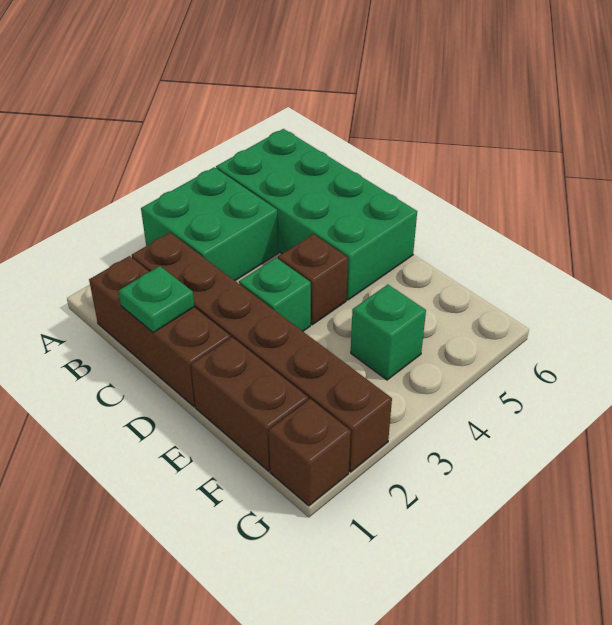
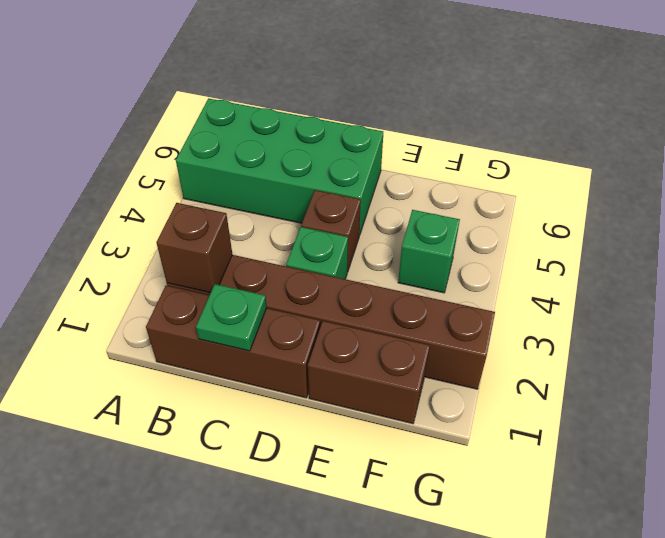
green 2x2 brick [141,167,278,281] -> none
brown 1x1 brick [269,399,351,506] -> brown 1x1 brick moved to [156,203,232,293]

